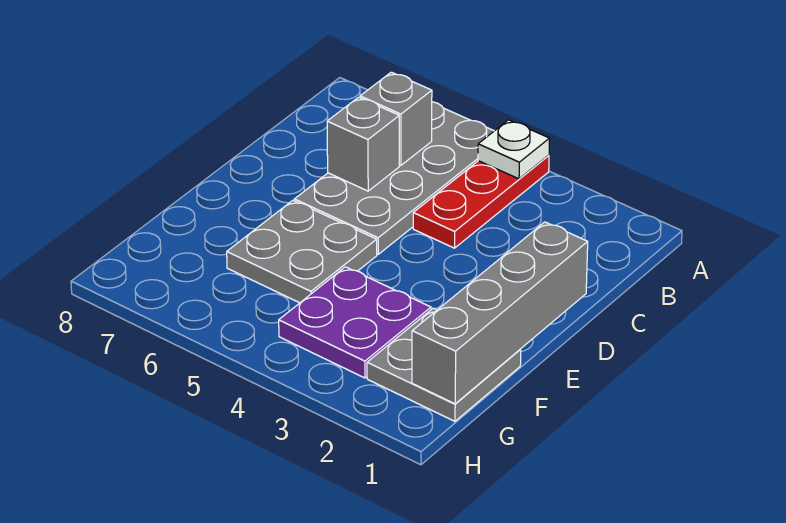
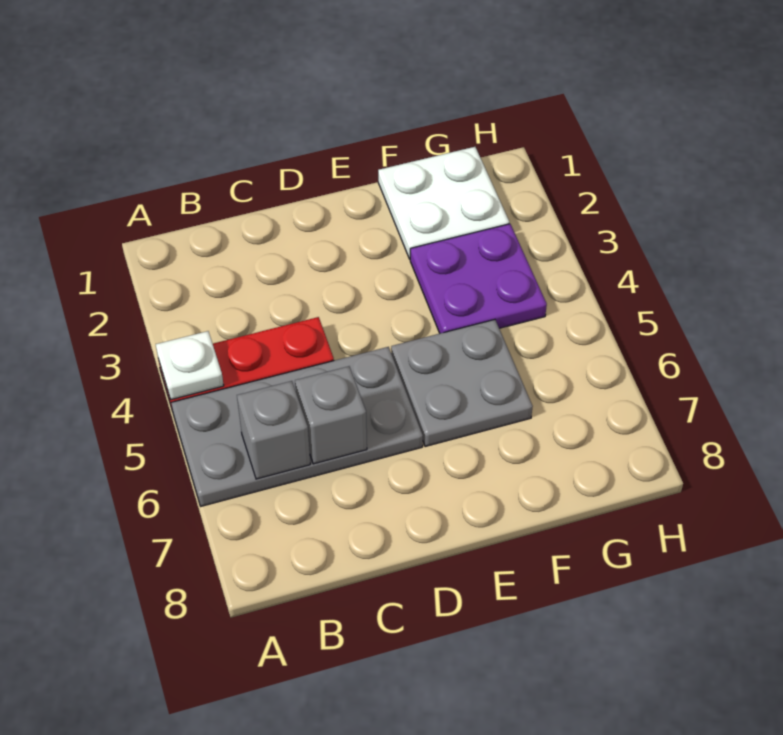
grey 1x4 brick [412,222,588,404] -> none
grey 2x2 plate [367,308,521,421] -> white 2x2 plate [378,147,509,259]

